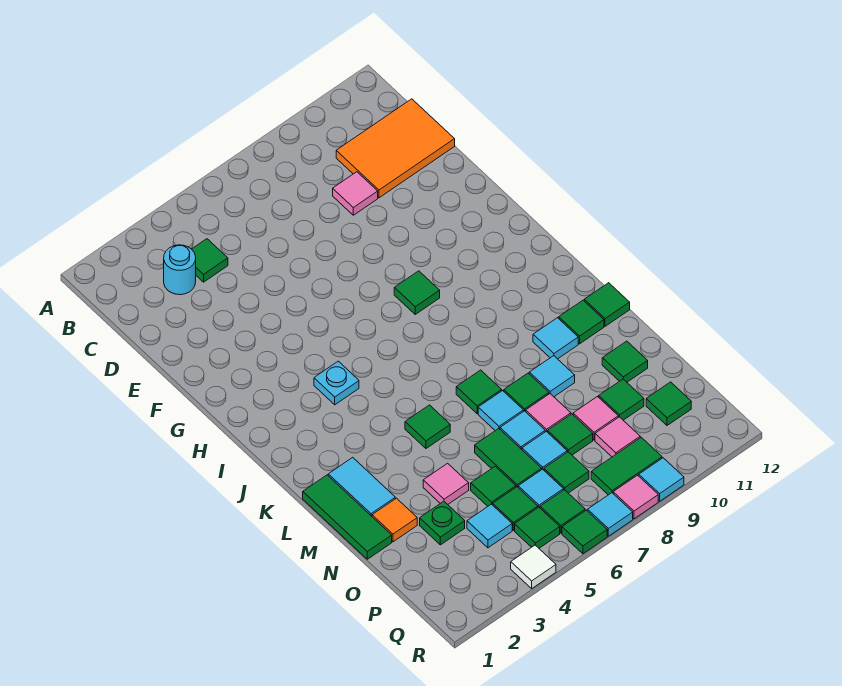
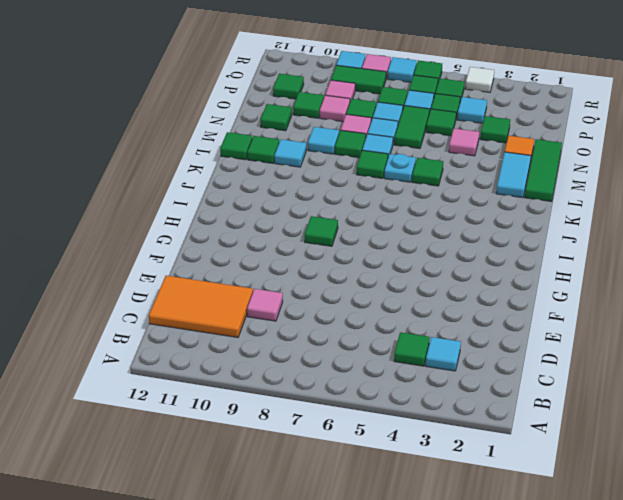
cyan 1x1 round brick [164,245,196,295] -> cyan 1x1 tile [426,337,461,371]
cyan 1x1 plate [314,361,359,405] -> cyan 1x1 plate moved to [384,154,416,182]
green 1x1 plate [420,501,465,545] -> green 1x1 tile [480,116,510,143]

